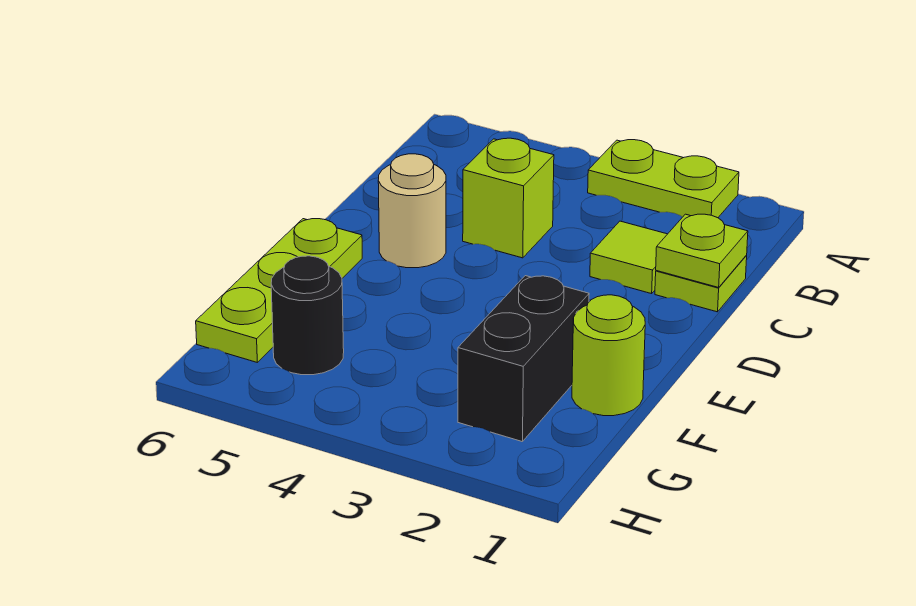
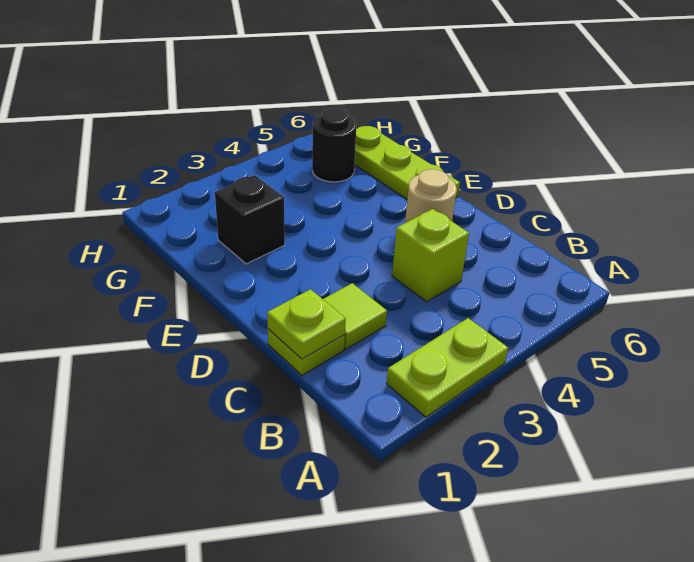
lime 1x1 round brick [572,295,645,416] -> none
black 1x2 brick [458,276,589,442] -> black 1x1 brick [215,175,285,264]

